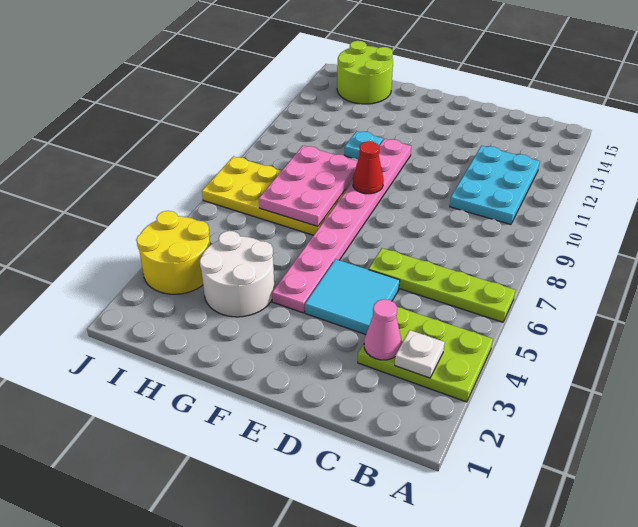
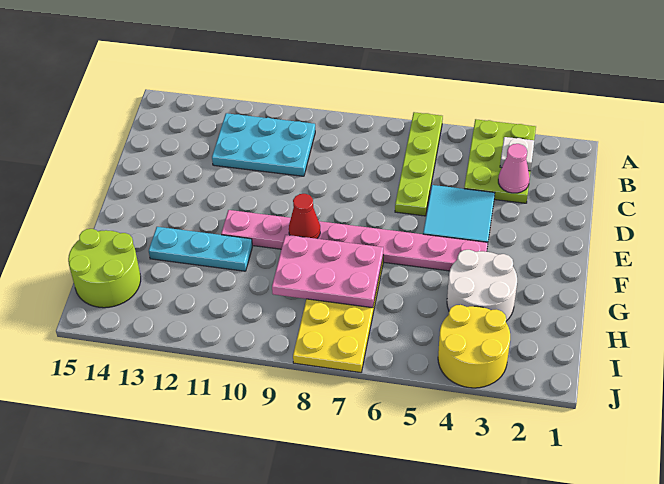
cyan 1x1 plate [345,131,383,160] -> cyan 1x3 plate [149,227,252,271]

